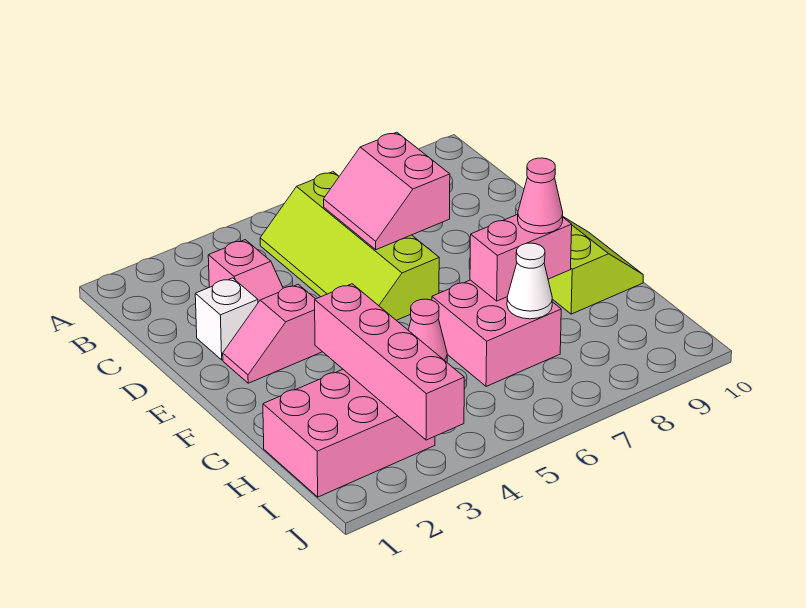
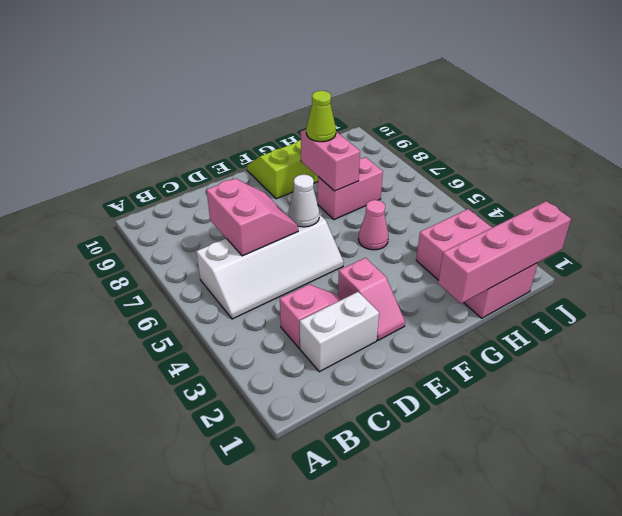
lime 2x4 slope [260,172,439,320] -> white 2x4 slope [196,212,344,319]
pink 2x2 slope [324,132,450,250] -> pink 2x2 slope turned to [207,179,298,256]
white 1x1 brick [195,278,258,360] -> white 1x2 brick [300,292,379,372]
pink 1x4 brick [315,284,464,440] -> pink 1x4 brick moved to [438,201,571,304]
pink 2x2 brick [432,280,561,386] -> pink 1x2 brick [318,157,383,220]
pink 1x1 cone [518,158,563,234] -> lime 1x1 cone [306,91,336,142]
white 1x1 cone [507,243,552,319] -> white 1x1 cone moved to [288,175,319,227]

